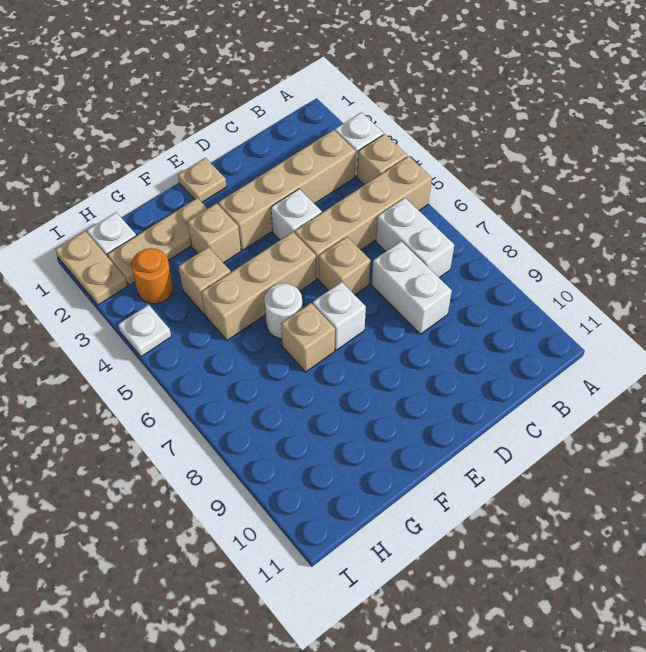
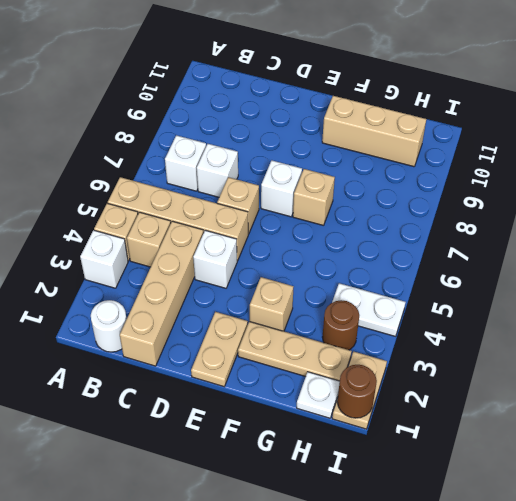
tan 1x4 brick [218,130,356,250] -> tan 1x4 brick turned to [120,221,203,366]
white 1x2 brick [376,198,454,277] -> white 1x1 brick [165,135,206,191]
white 1x2 brick [372,241,452,334] -> white 1x1 brick [197,144,238,197]
tan 1x1 plate [178,158,227,202] -> tan 1x2 plate [191,312,248,387]
tan 1x3 brick [201,232,316,340] -> tan 1x3 brick moved to [322,96,426,167]
white 1x1 round brick [264,283,302,339] -> white 1x1 round brick moved to [91,300,127,352]
tan 1x1 brick [178,247,231,315] -> tan 1x1 brick moved to [127,212,171,267]
orange 1x1 round brick [131,248,173,304] -> brown 1x1 round brick [322,300,359,350]
none -> brown 1x1 round brick [337,365,377,418]
white 1x1 plate [118,305,171,357] -> white 1x2 plate [332,283,406,336]

